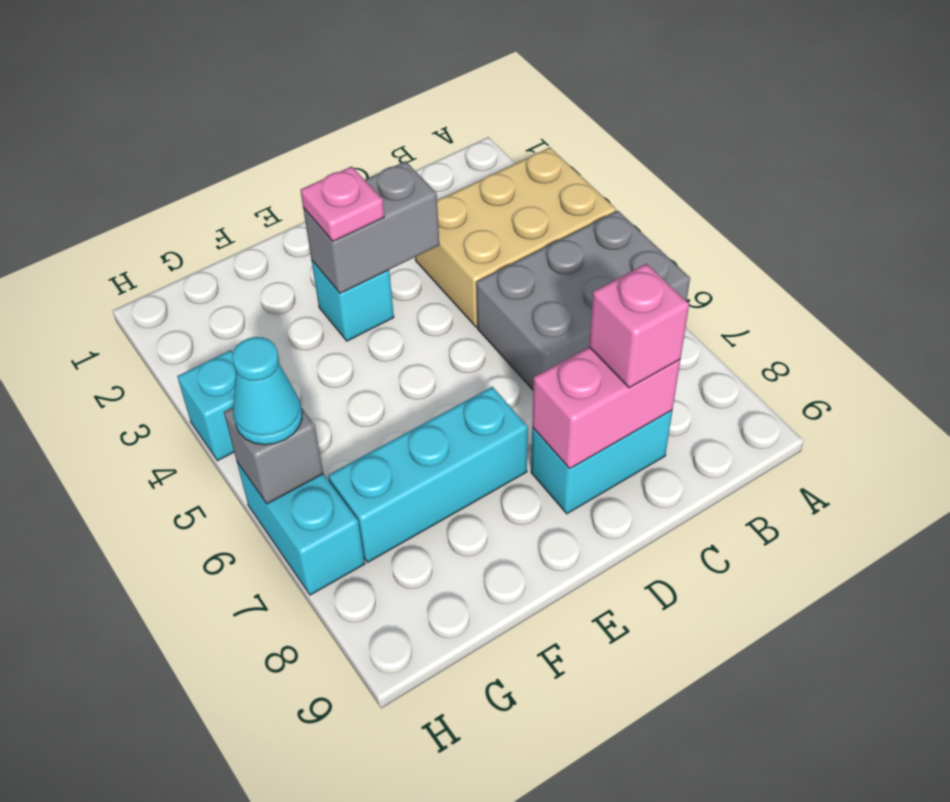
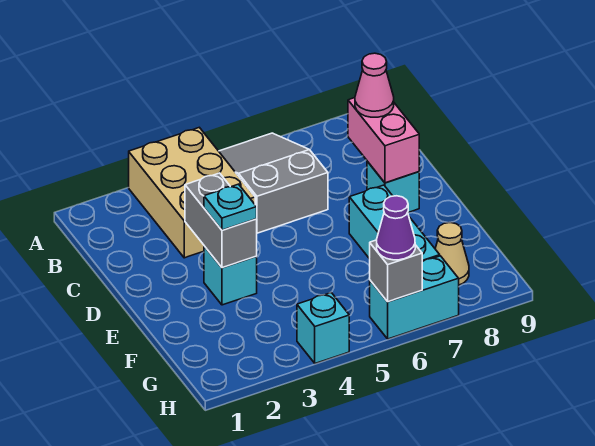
grey 2x3 brick [476,211,690,390] -> grey 2x3 slope [219,133,328,233]
cyan 1x2 brick [531,410,672,514] -> cyan 1x1 brick [367,161,419,212]
pink 1x1 brick [589,264,689,388] -> pink 1x1 cone [355,53,394,117]
pink 1x1 plate [301,166,384,241] -> cyan 1x1 plate [204,184,257,230]
none -> tan 1x1 cone [435,223,469,285]
cyan 1x1 cone [232,337,302,445] -> purple 1x1 cone [377,196,415,260]

